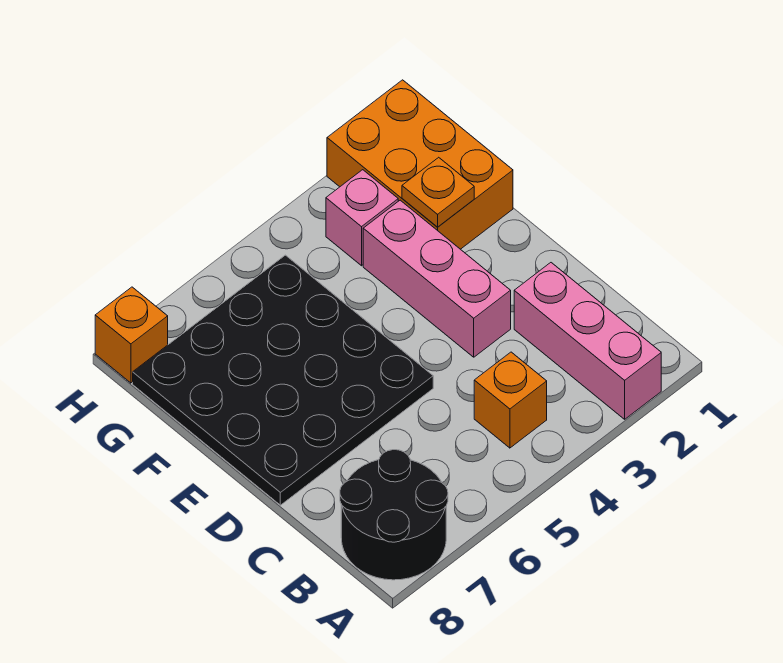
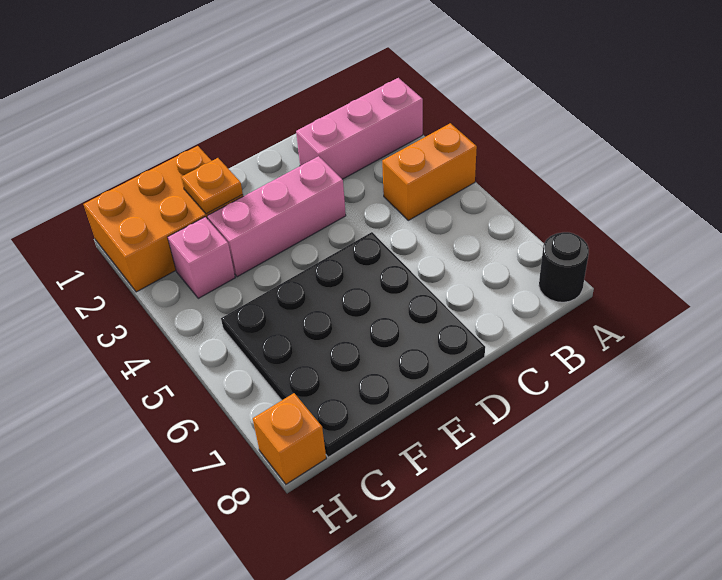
black 2x2 round brick [340,450,448,580] -> black 1x1 round brick [539,232,589,302]
orange 1x1 brick [474,352,547,448] -> orange 1x2 brick [382,123,477,220]

